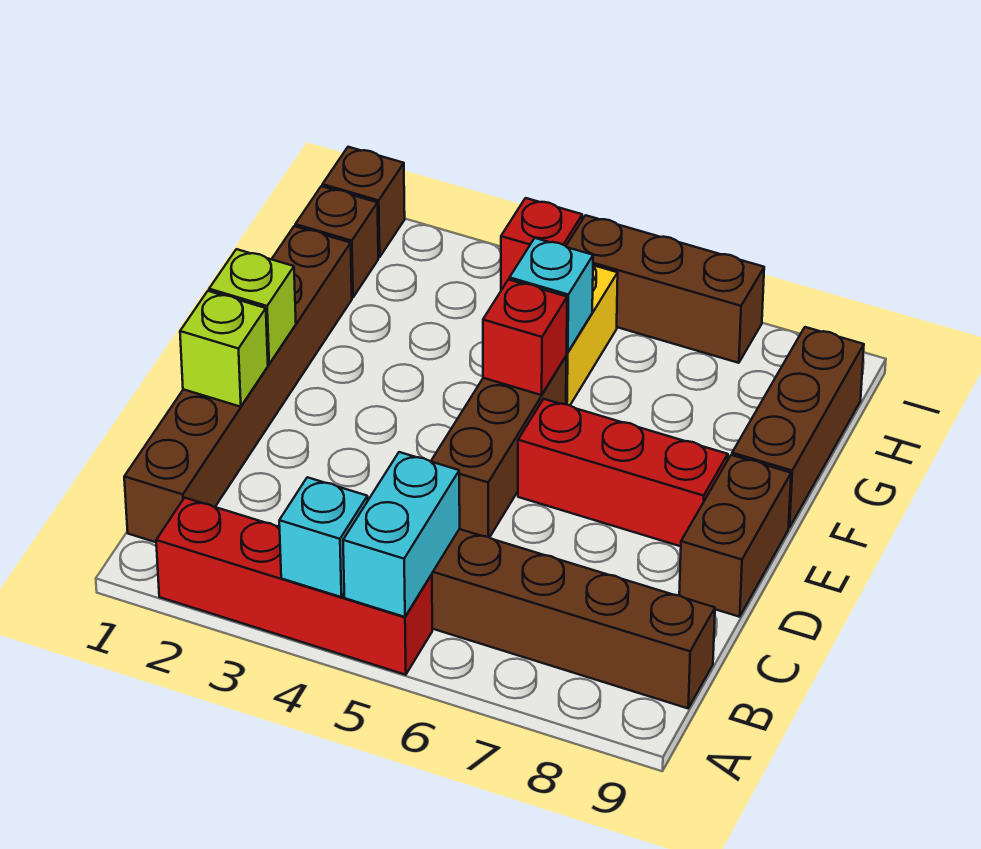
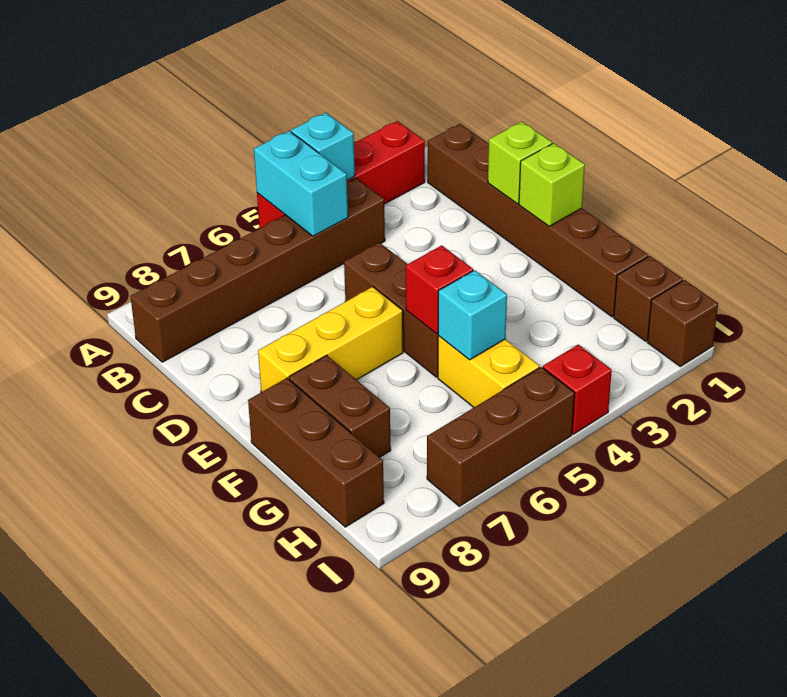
brown 1x2 brick [679,455,791,617] -> brown 1x2 brick moved to [289,355,391,457]
red 1x3 brick [518,399,728,546] -> yellow 1x3 brick [258,287,403,392]

